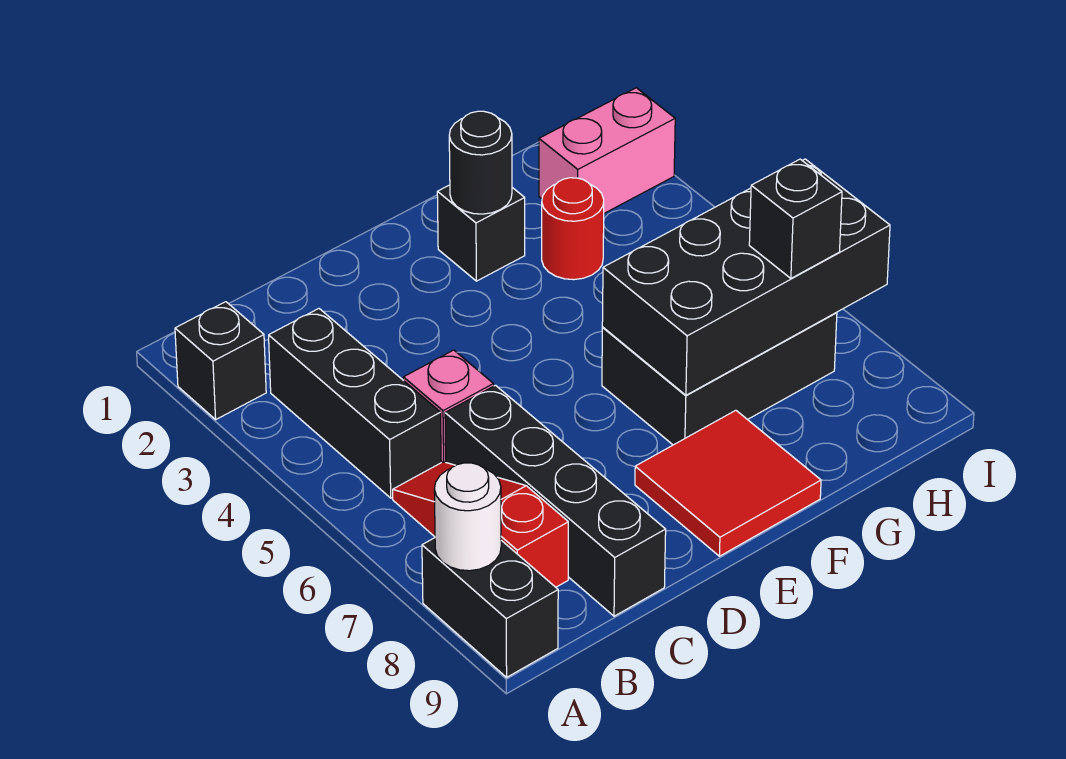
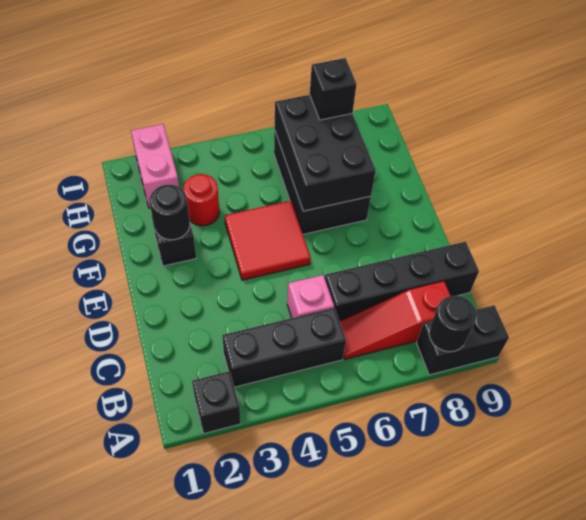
white 1x1 round brick [434,463,501,571] -> black 1x1 round brick [429,296,477,352]
red 2x2 tile [635,410,821,556] -> red 2x2 tile moved to [225,201,311,280]
black 2x4 brick [602,159,890,395] -> black 2x3 brick [275,95,376,211]

